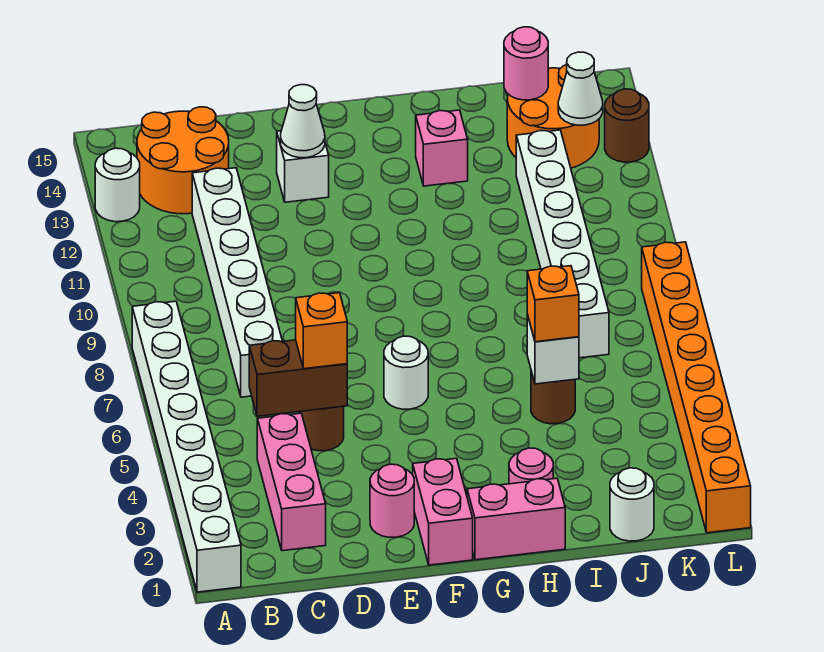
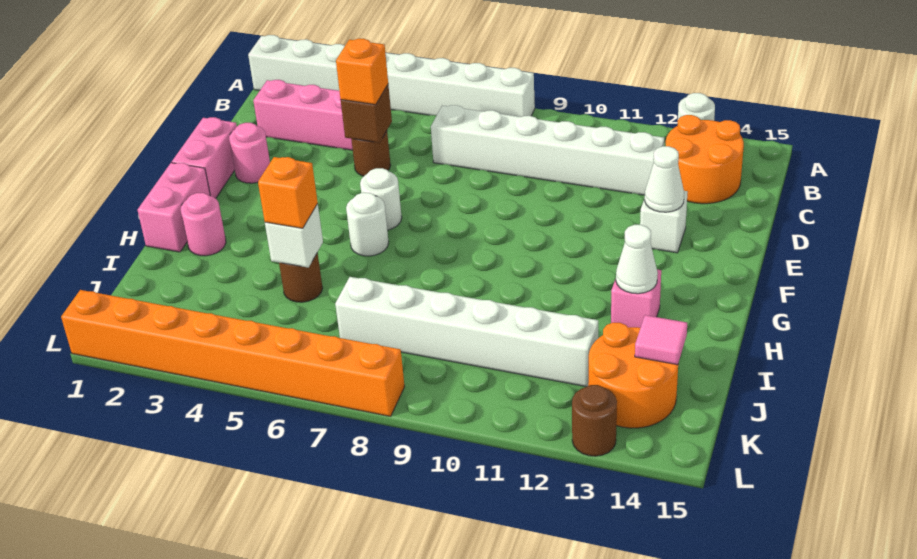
brown 1x2 brick [249,340,347,416] -> brown 1x1 brick [341,85,392,143]
pink 1x2 brick [413,458,473,565] -> pink 1x2 brick turned to [172,117,237,198]
white 1x1 round brick [610,468,654,541] -> white 1x1 round brick moved to [346,193,389,256]
pink 1x1 round brick [504,27,548,100] -> pink 1x1 tile [635,315,687,365]
white 1x1 cone [558,52,603,125] -> white 1x1 cone moved to [616,225,658,294]

